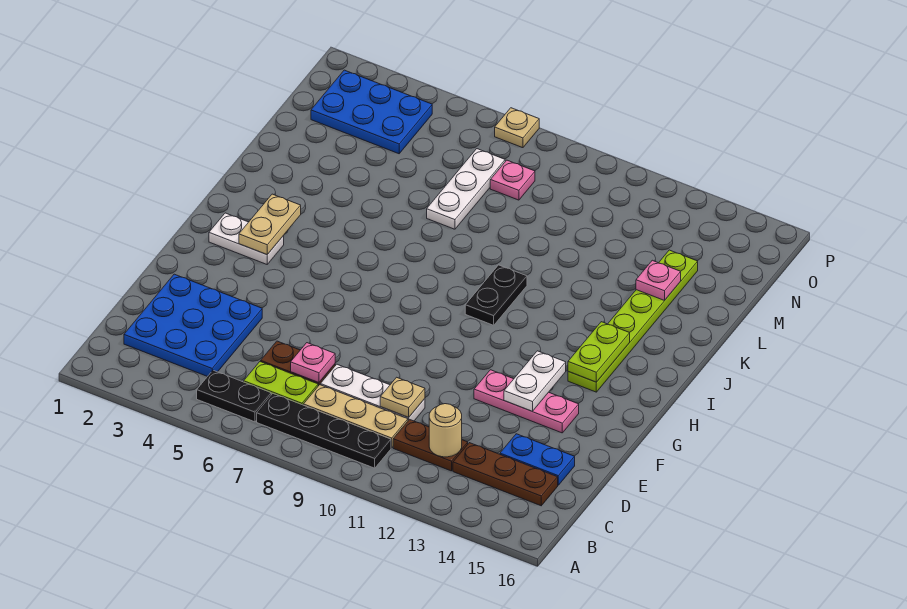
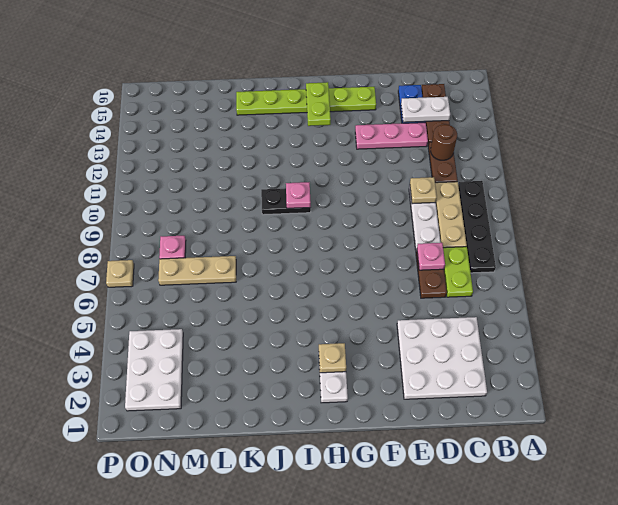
black 1x2 plate [197,370,271,422] -> none
blue 3x3 plate [124,274,262,377] -> white 3x3 plate [397,317,487,399]
tan 1x1 round brick [429,404,462,457] -> brown 1x1 round brick [431,124,457,160]
pink 1x3 plate [474,370,579,433] -> pink 1x3 plate turned to [355,123,428,149]
white 1x2 plate [504,351,566,411] -> white 1x2 plate moved to [401,97,450,122]
tan 1x2 plate [239,194,301,255] -> tan 1x1 plate [319,343,346,373]
lime 1x6 plate [568,250,698,392] -> lime 1x6 plate moved to [236,87,376,115]
lime 1x2 plate [568,322,630,382] -> lime 1x2 plate turned to [306,82,331,126]
white 1x3 plate [427,149,505,229] -> tan 1x3 plate [158,256,236,285]
pink 1x1 plate [636,260,681,300] -> pink 1x1 plate moved to [286,182,311,208]
blue 2x3 plate [311,70,432,154] -> white 2x3 plate [125,329,183,411]

